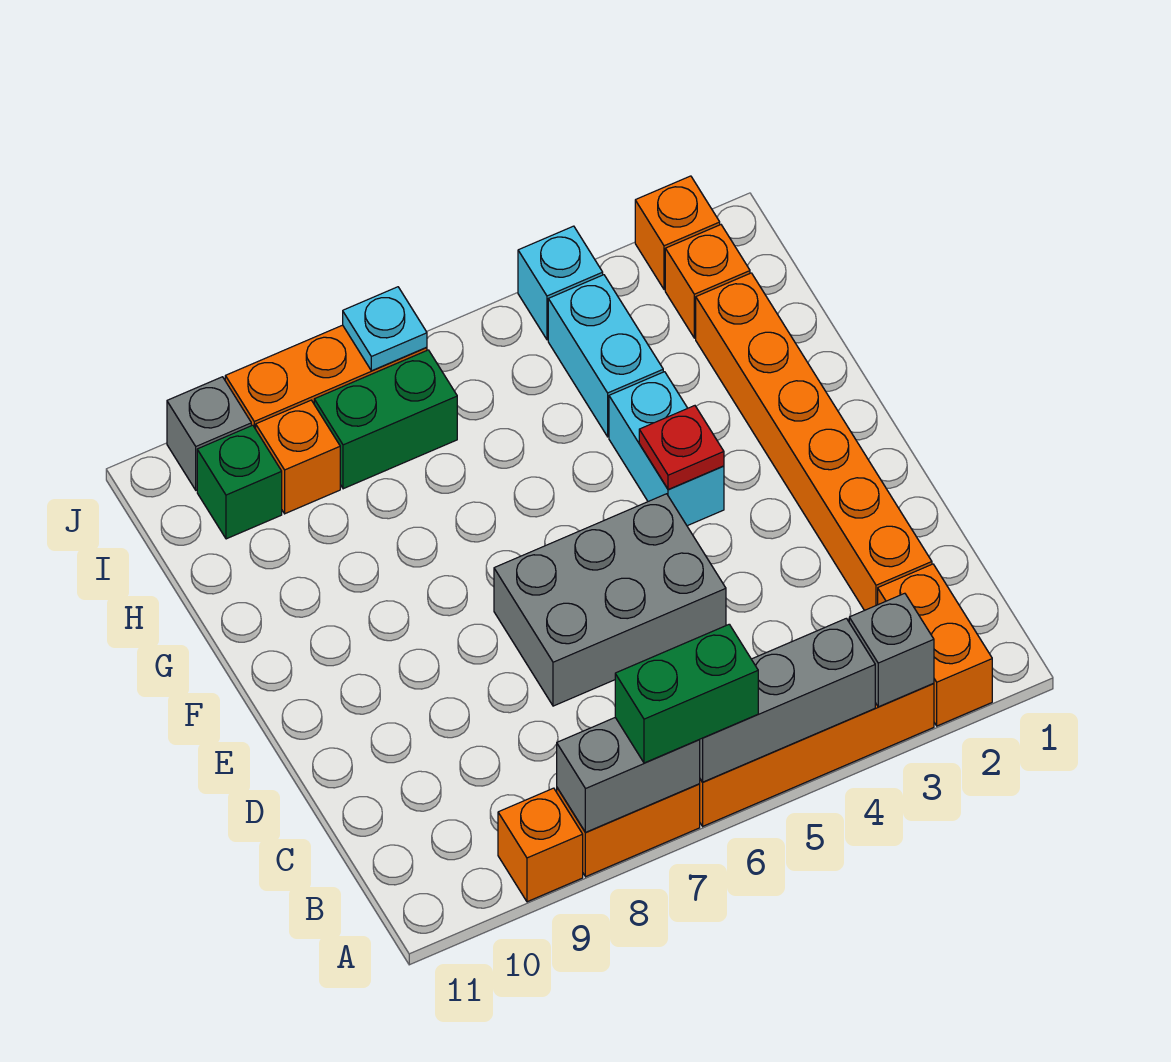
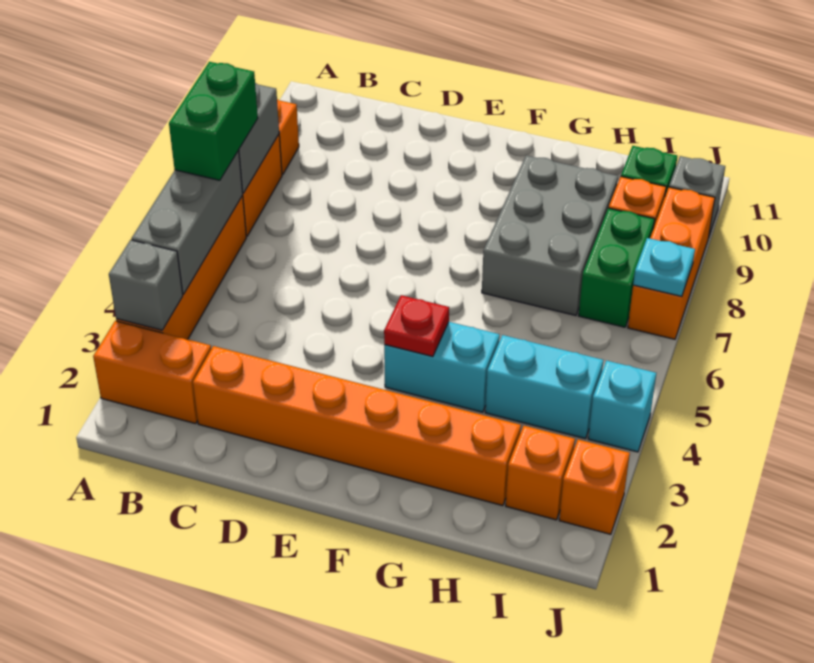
grey 2x3 brick [494,494,726,706] -> grey 2x3 brick moved to [482,155,618,316]

